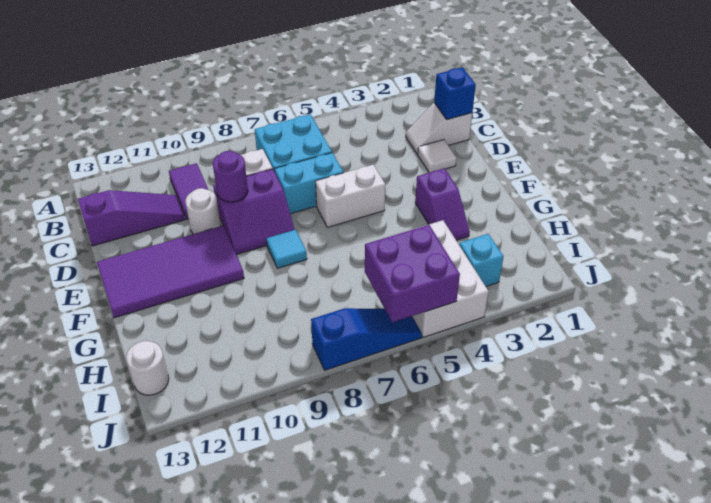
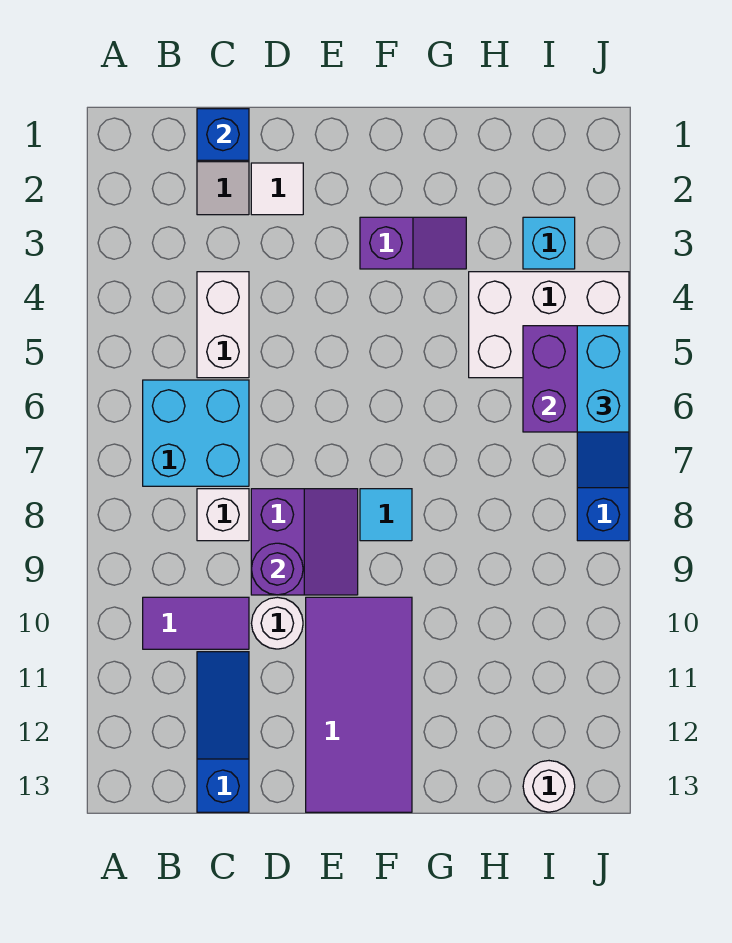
purple 1x3 slope [78,190,185,246] -> blue 1x3 slope [197,652,249,812]
cyan 1x2 brick [275,153,343,214] -> cyan 1x2 brick moved to [577,326,629,432]
white 1x2 brick [316,165,385,228] -> white 1x2 brick moved to [197,272,249,378]

